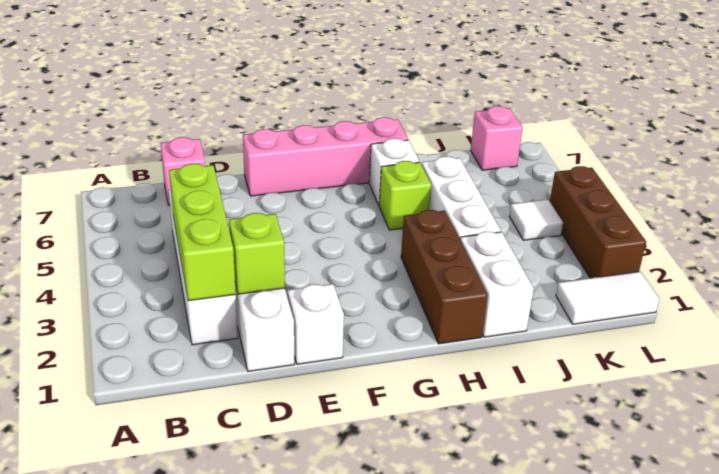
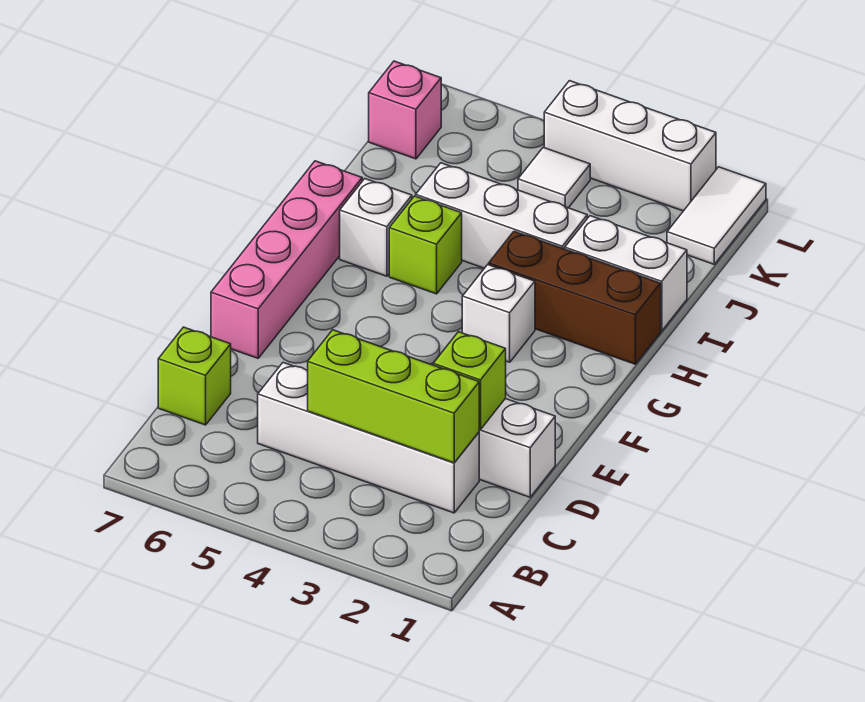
pink 1x1 brick [160,137,205,205] -> lime 1x1 brick [158,327,231,425]
white 1x1 brick [288,284,344,364] -> white 1x1 brick moved to [462,265,535,362]
brown 1x3 brick [550,166,646,278] -> white 1x3 brick [544,81,716,211]

